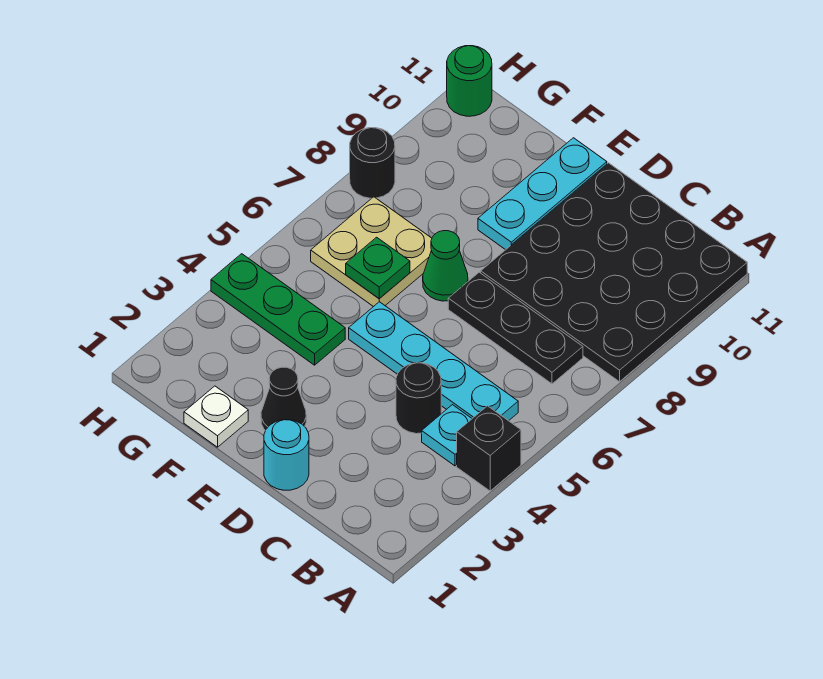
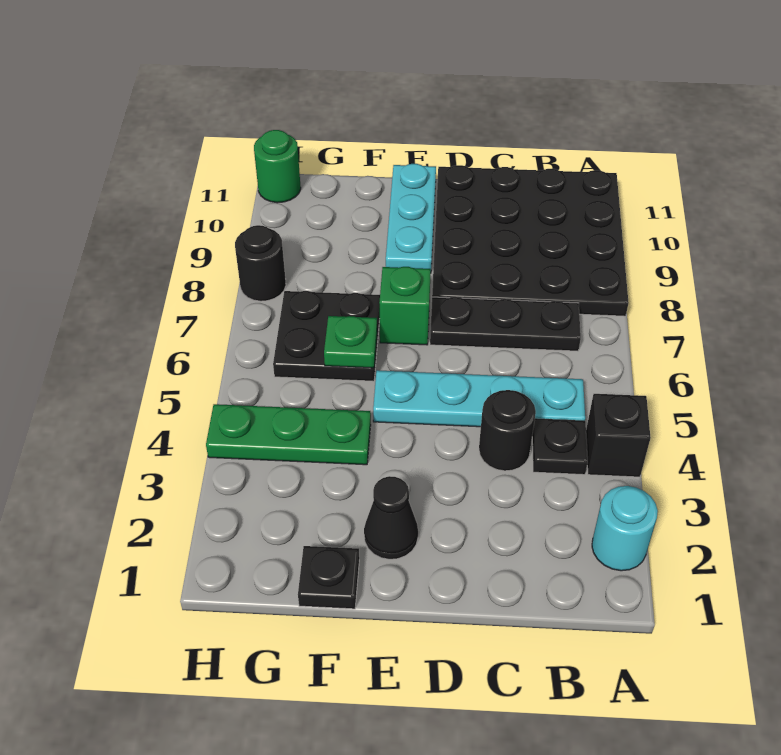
cyan 1x1 plate [422,405,472,466] -> black 1x1 plate [532,418,588,475]
cyan 1x1 round brick [264,420,309,490] -> cyan 1x1 round brick moved to [592,486,658,571]
green 1x1 cone [423,231,468,301] -> green 1x1 brick [379,267,431,345]
white 1x1 plate [184,386,248,447] -> black 1x1 plate [298,546,359,609]
tan 2x2 plate [311,197,432,307] -> black 2x2 plate [273,291,380,381]

